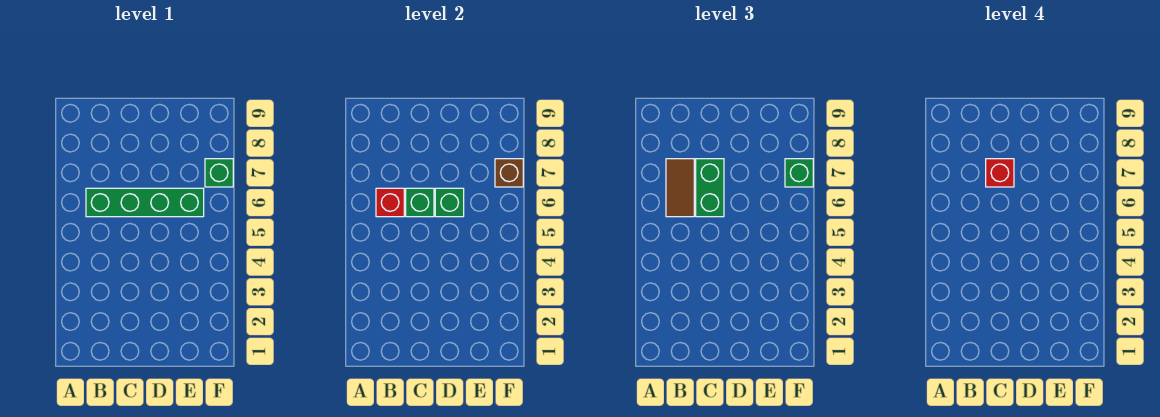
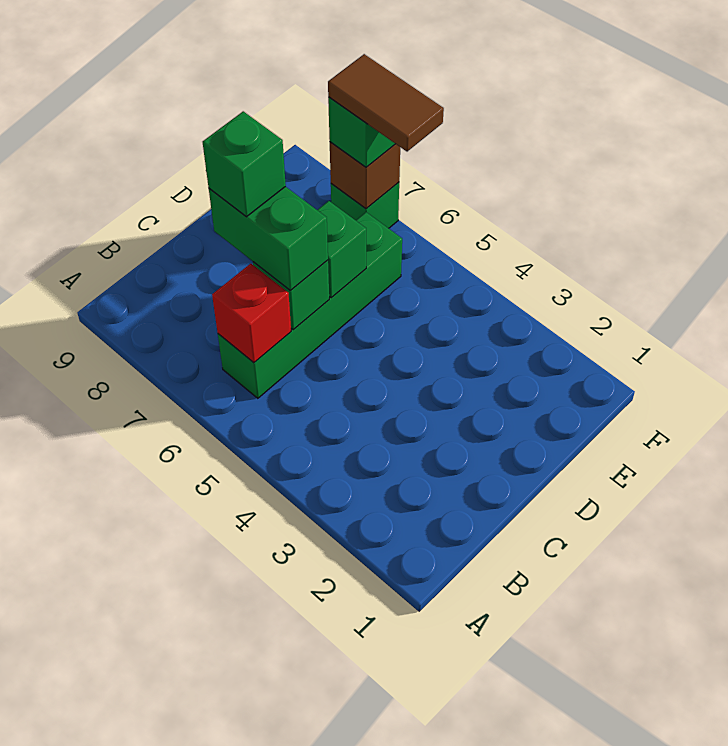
brown 1x2 tile [666,159,694,217] -> brown 1x2 tile moved to [328,54,444,152]
red 1x1 brick [986,159,1014,187] -> green 1x1 brick [203,111,286,217]

